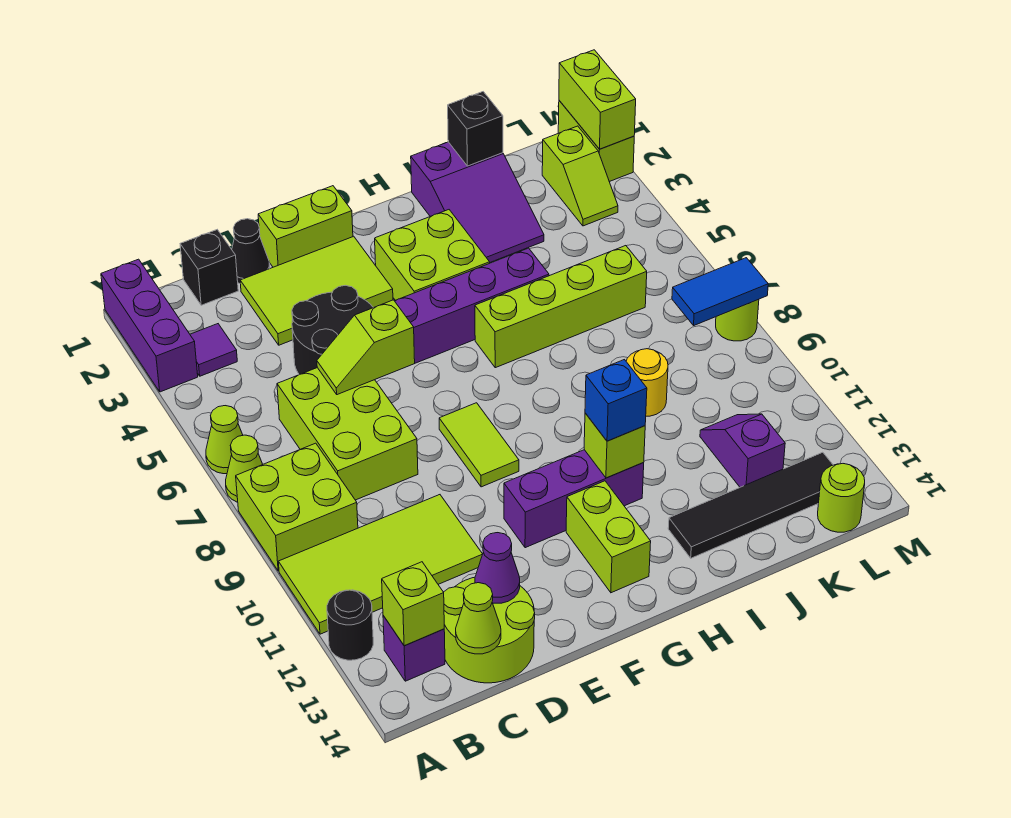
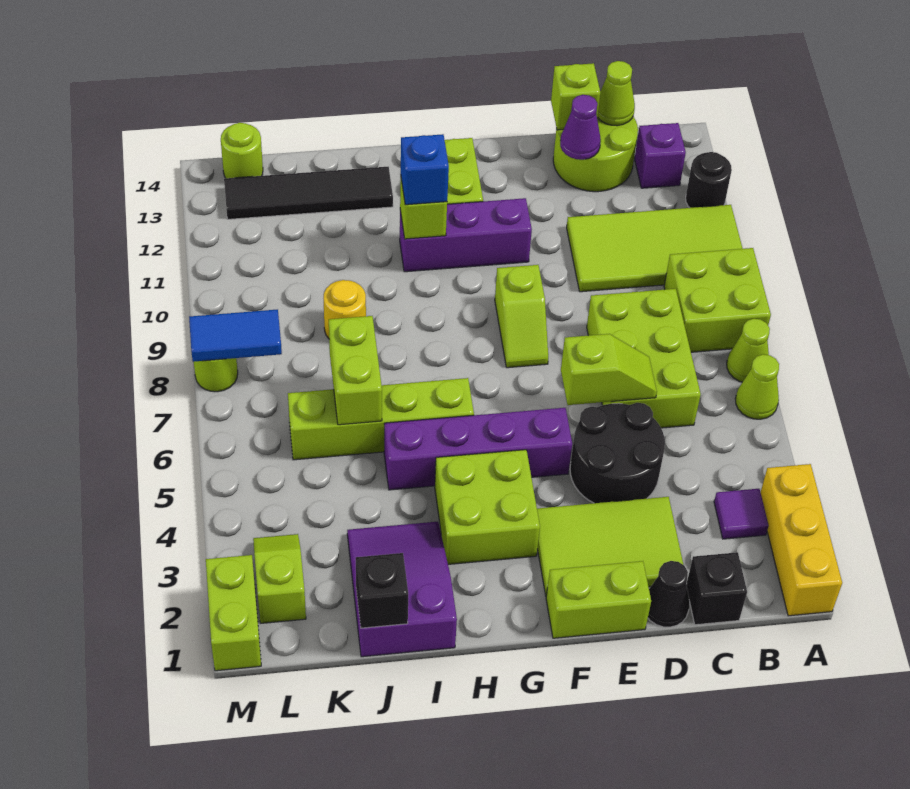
purple 1x3 brick [101,259,198,392] -> yellow 1x3 brick [760,464,842,616]
lime 1x1 brick [382,562,444,646] -> lime 1x1 brick moved to [551,63,600,130]
lime 1x2 tile [439,403,519,487] -> lime 1x2 slope [495,265,548,368]
purple 1x2 slope [700,414,785,487] -> none
lime 1x2 brick [559,50,636,149] -> lime 1x2 brick moved to [329,316,382,425]

